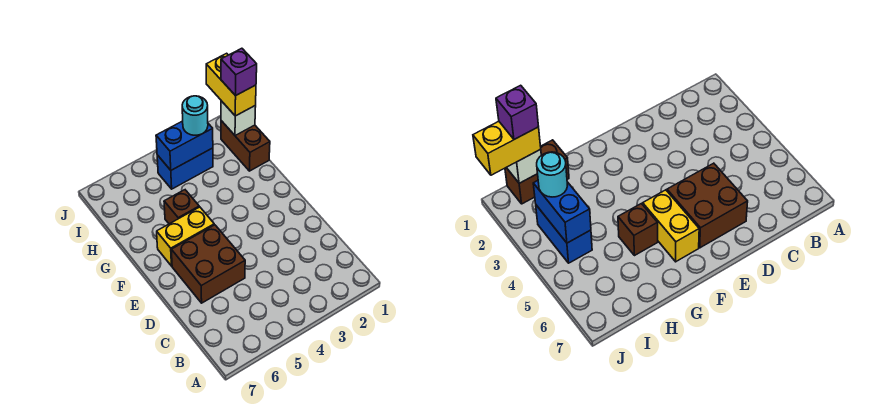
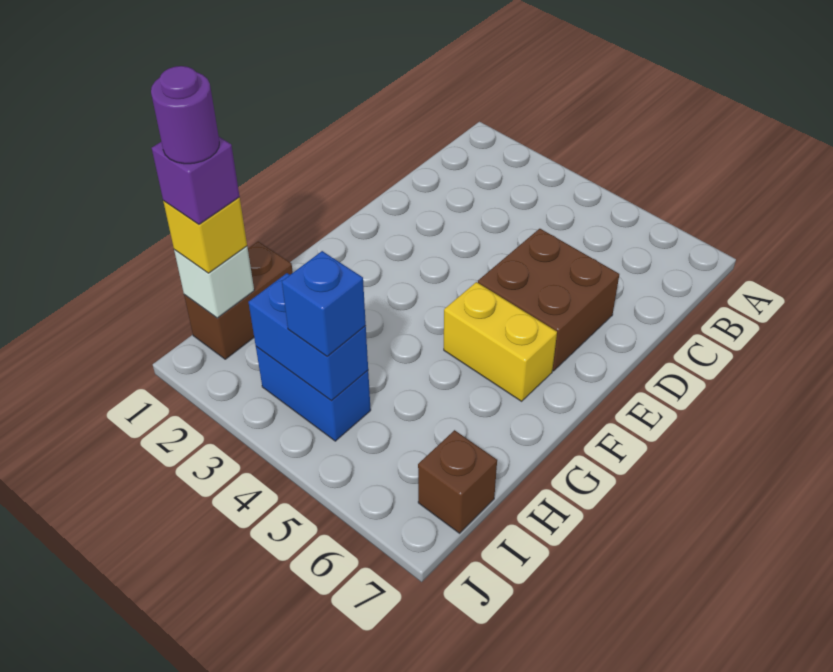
brown 1x1 brick [164,190,199,224] -> brown 1x1 brick moved to [418,430,497,533]
yellow 1x2 brick [206,53,256,116] -> yellow 1x1 brick [163,198,247,273]
none -> purple 1x1 round brick [151,66,219,164]
cyan 1x1 round brick [182,96,208,135] -> none
none -> blue 1x1 brick [282,251,366,357]

